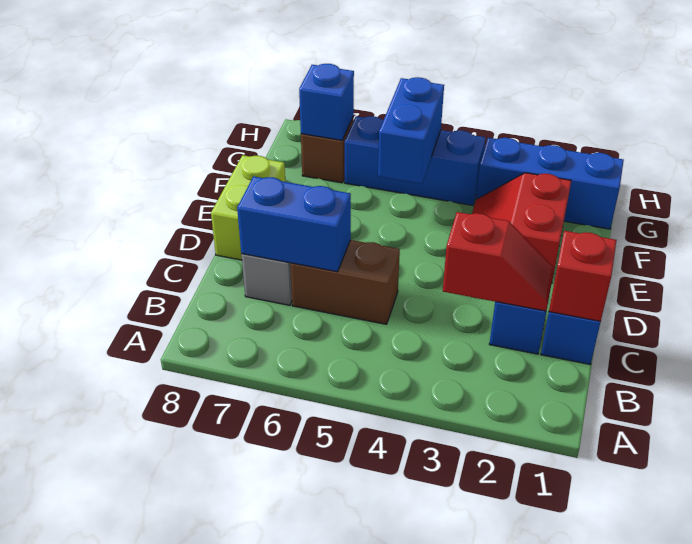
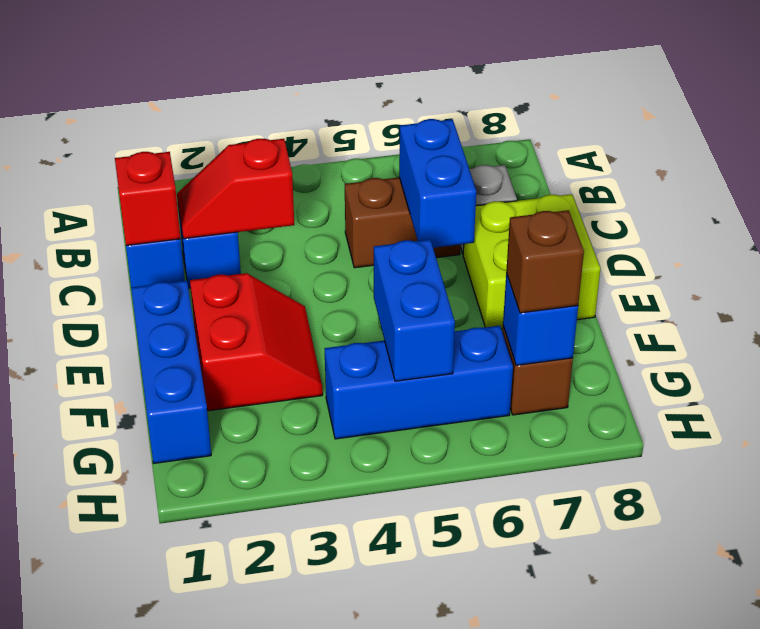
blue 1x2 brick [237,176,351,272] -> blue 1x2 brick turned to [399,119,476,248]
lime 1x2 brick [211,155,285,260] -> lime 2x2 brick [463,194,600,329]
blue 1x3 brick [476,138,624,229] -> blue 1x3 brick turned to [131,281,211,463]
none -> brown 1x1 brick [506,210,584,313]

